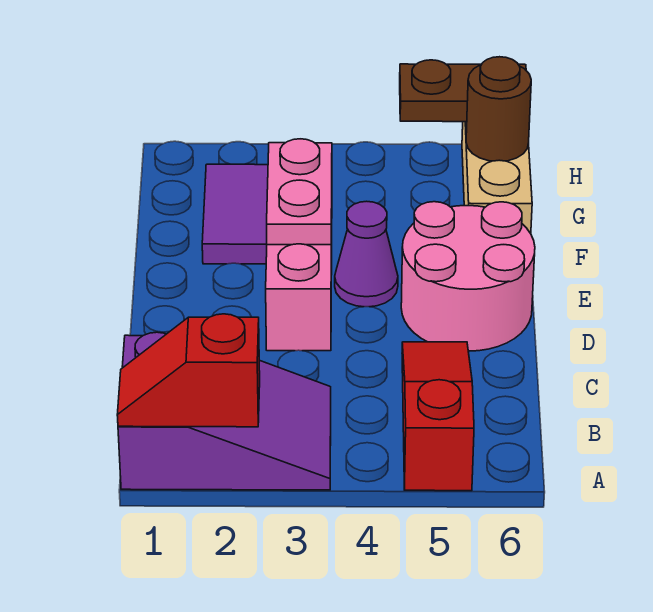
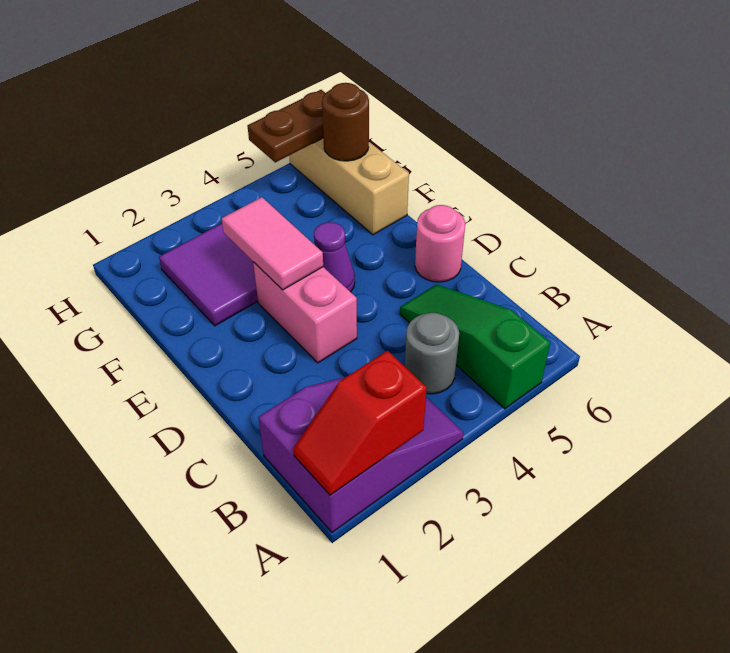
red 1x3 slope [402,342,474,491] -> green 1x3 slope [400,284,550,409]
none -> grey 1x1 round brick [405,313,459,394]
pink 2x2 round brick [401,202,535,351] -> pink 1x1 round brick [415,205,465,282]
pink 1x2 plate [267,139,332,245] -> pink 1x2 tile [221,197,323,290]

